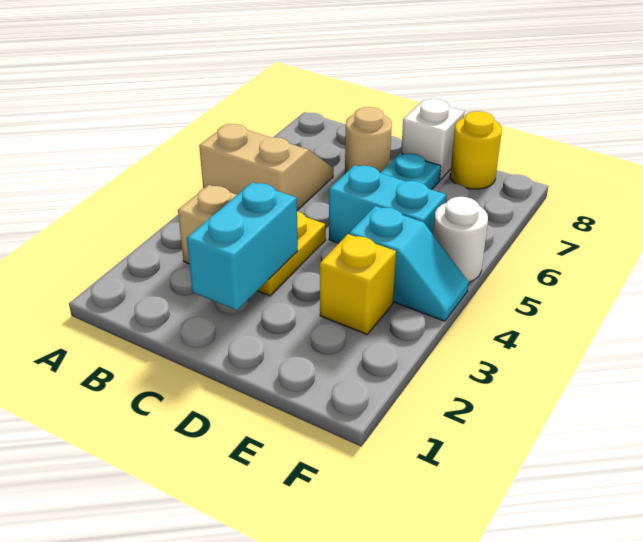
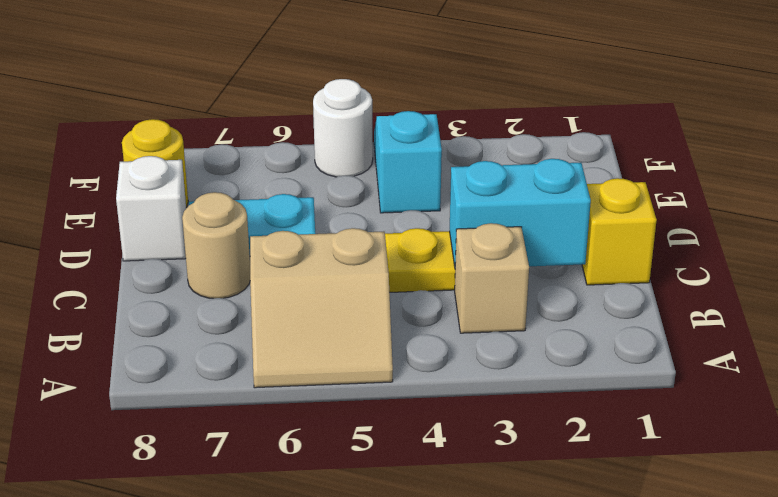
tan 2x2 slope [199,124,333,210] -> tan 2x2 slope turned to [250,228,393,388]
cyan 1x2 brick [329,165,446,243] -> none
yellow 1x1 brick [320,234,396,334] -> yellow 1x1 brick moved to [582,178,657,285]

